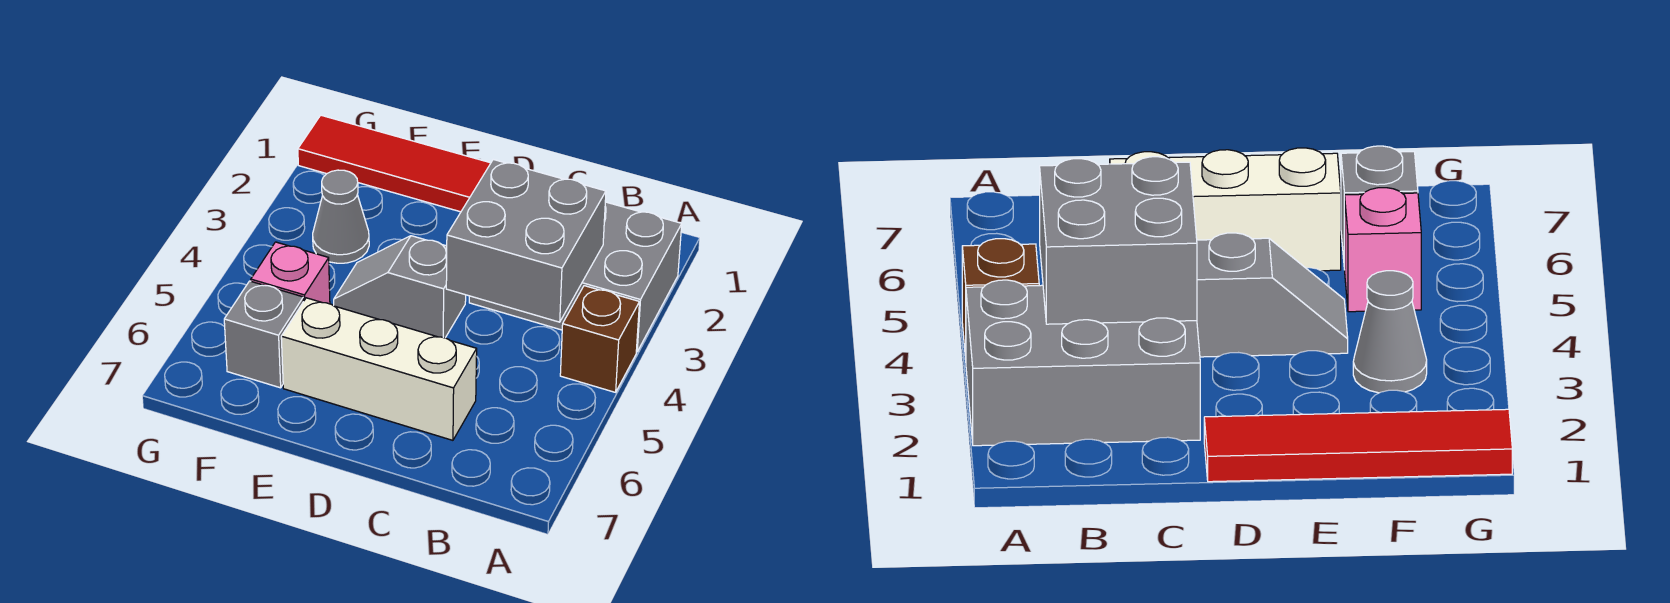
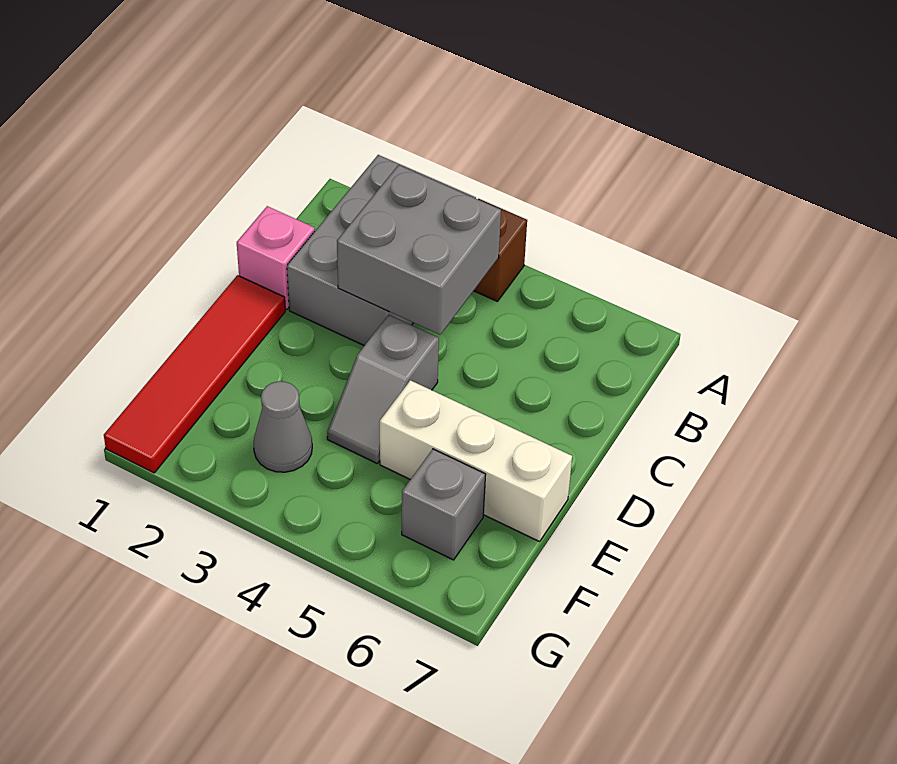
white 1x3 brick [281,298,477,440] -> white 1x3 brick turned to [380,380,572,542]
pink 1x1 brick [251,242,330,304] -> pink 1x1 brick moved to [237,206,315,310]

